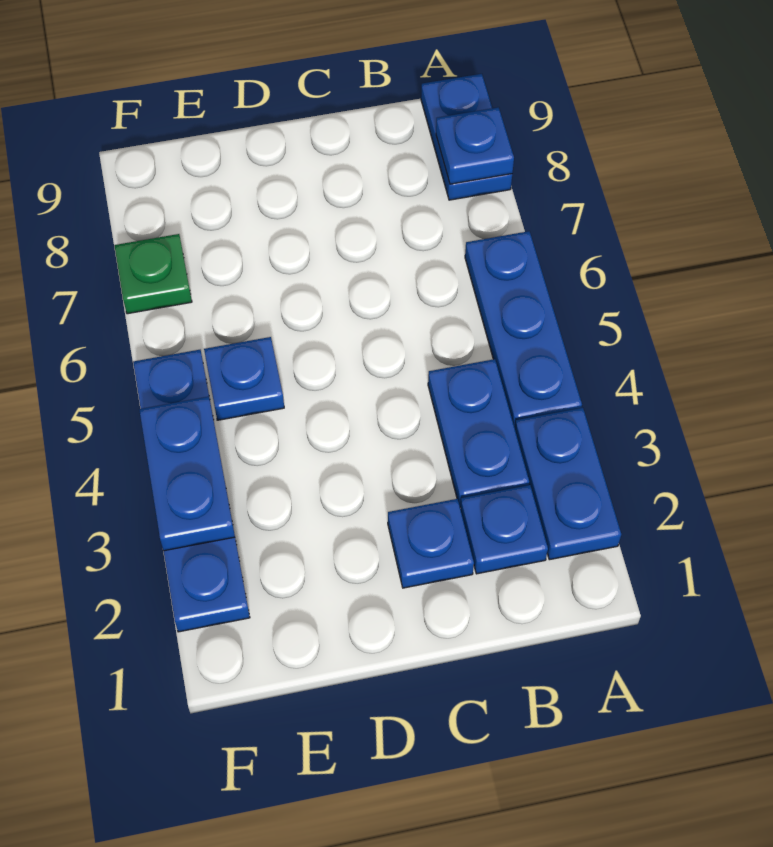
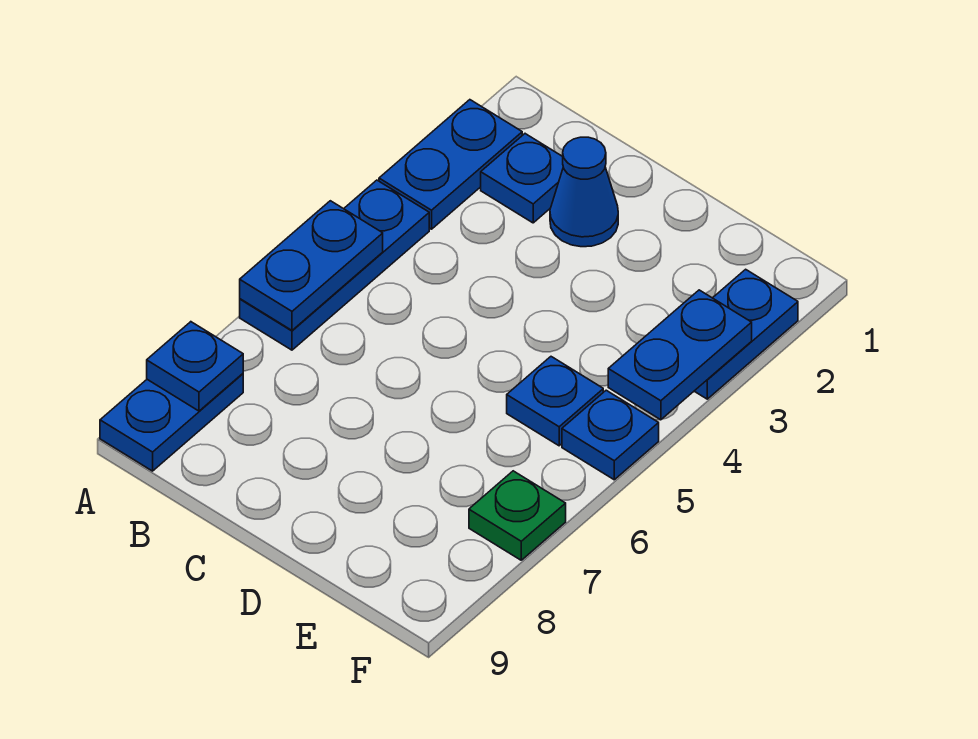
blue 1x2 plate [428,359,529,506] -> blue 1x2 plate moved to [240,201,383,330]
blue 1x1 plate [388,499,474,588] -> blue 1x1 cone [550,137,618,247]

